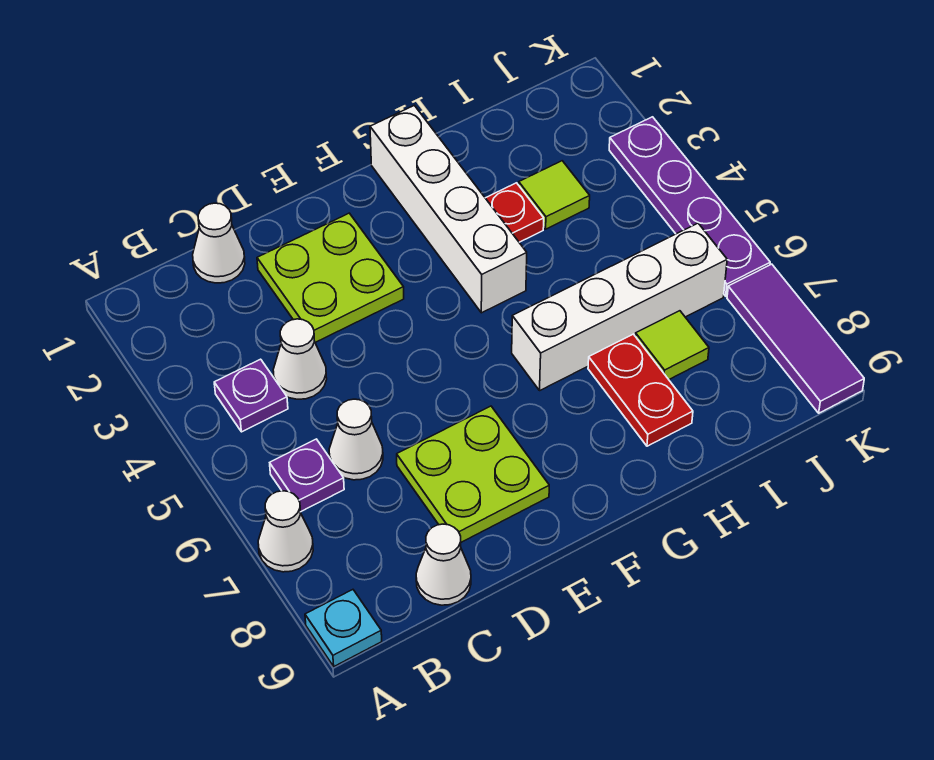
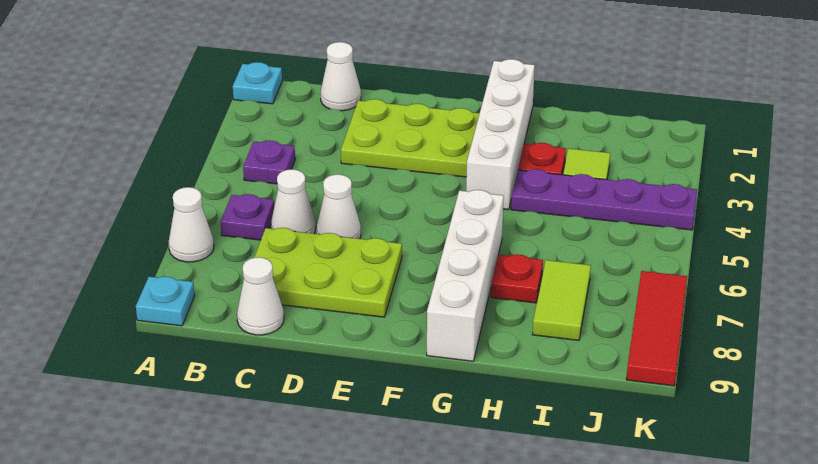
none -> cyan 1x1 plate [233,62,282,104]
white 1x1 cone [273,319,327,399] -> white 1x1 cone moved to [317,174,361,239]
lime 2x2 plate [257,213,404,342] -> lime 2x3 plate [341,99,480,177]
lime 2x2 plate [397,406,549,542] -> lime 2x3 plate [254,228,402,317]
white 1x4 brick [512,223,727,390] -> white 1x4 brick turned to [427,190,504,361]
red 1x2 plate [588,334,693,446] -> red 1x1 plate [491,254,543,303]
lime 1x1 tile [635,311,709,379] -> lime 1x2 tile [532,260,591,340]
purple 1x4 plate [609,117,770,296] -> purple 1x4 plate turned to [511,169,697,230]
purple 1x3 tile [727,264,864,413] -> red 1x3 tile [626,271,687,386]

